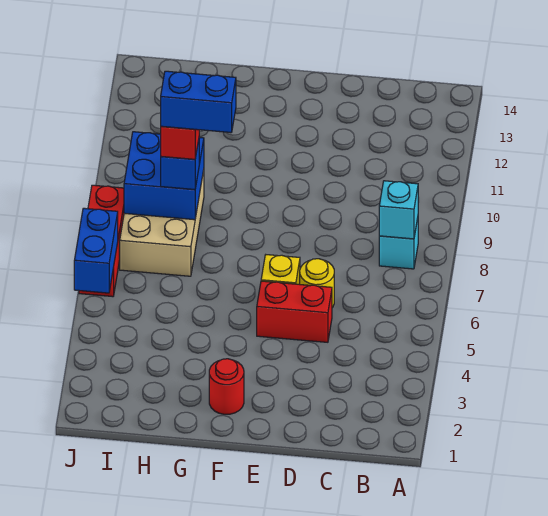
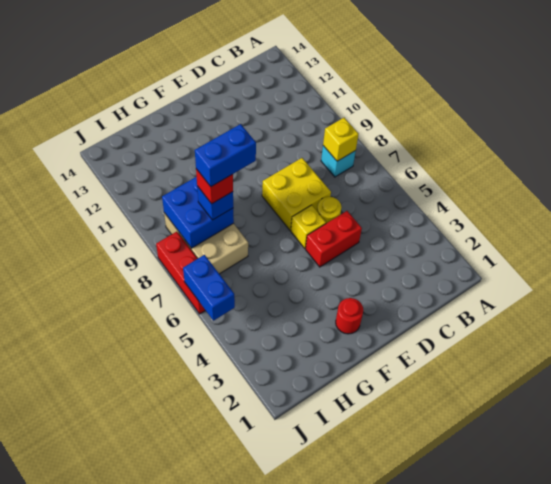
cyan 1x1 brick [379,181,418,239] -> yellow 1x1 brick [323,118,359,161]
none -> yellow 2x2 brick [262,158,331,230]

